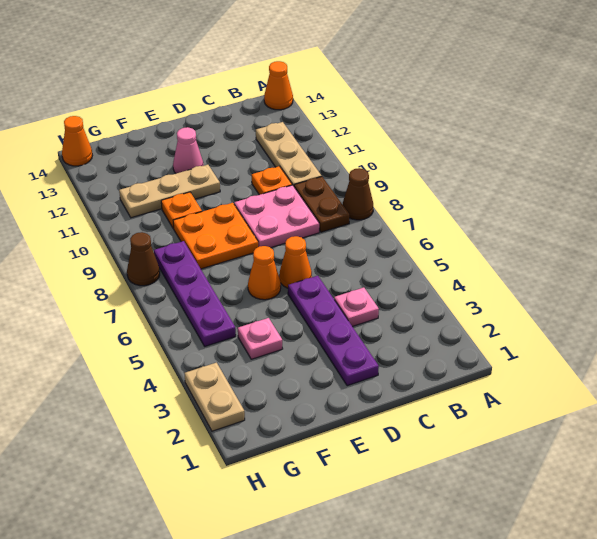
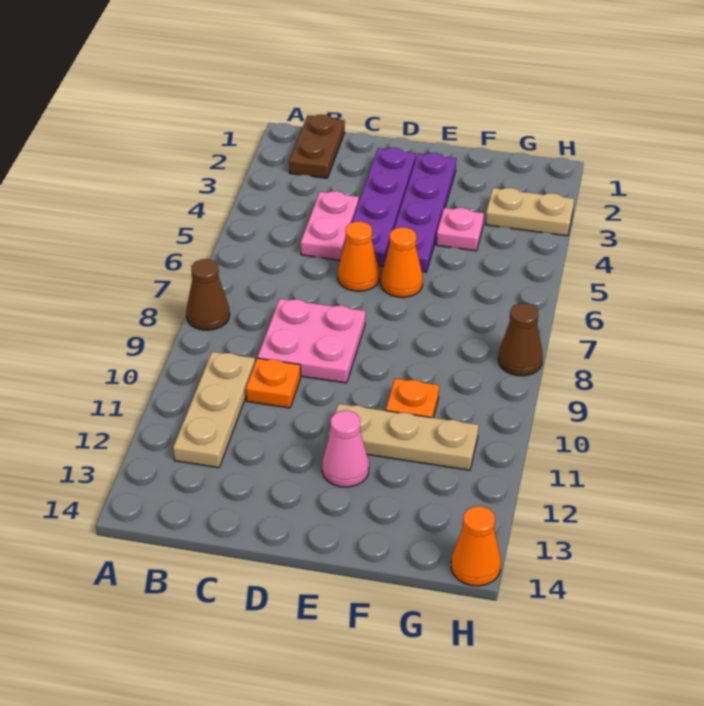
orange 1x1 cone [264,61,293,110] -> none
brown 1x2 plate [294,177,349,232] -> brown 1x2 plate moved to [289,115,345,178]
pink 1x1 plate [334,288,379,327] -> pink 1x2 plate [301,191,359,260]
orange 2x2 plate [173,203,258,269] -> none
purple 1x4 plate [154,241,236,346] -> purple 1x4 plate moved to [386,153,456,272]
tan 1x2 plate [185,363,245,431] -> tan 1x2 plate turned to [486,188,574,236]

